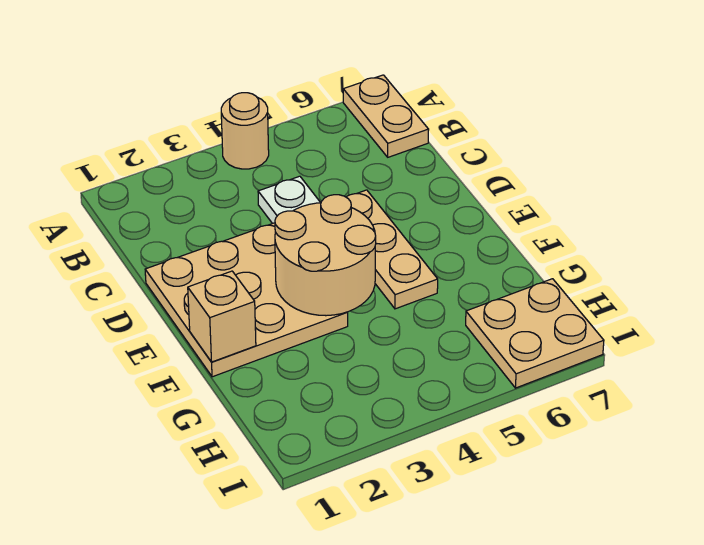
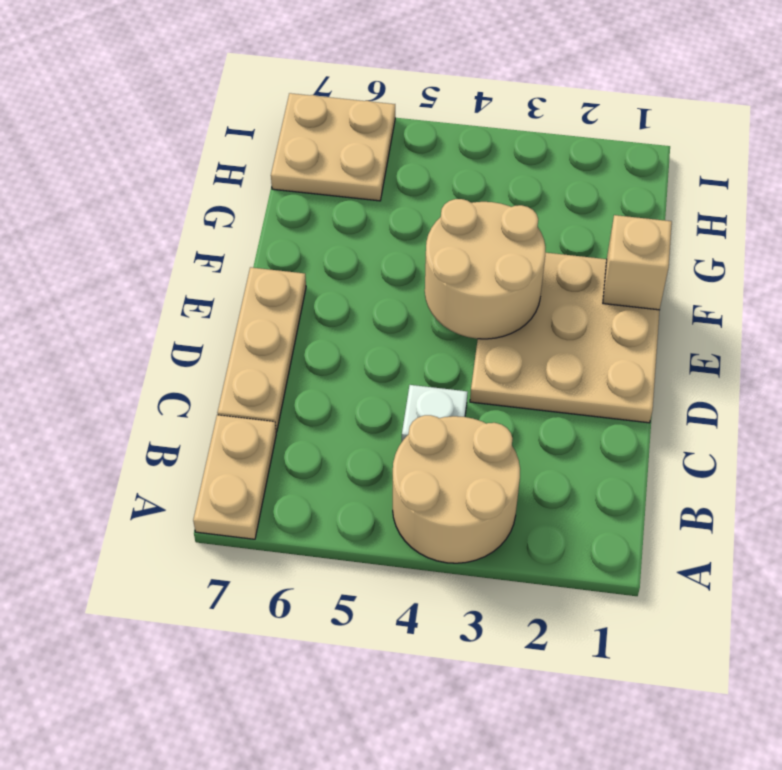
tan 1x1 round brick [221,93,269,169] -> tan 2x2 round brick [393,415,520,563]
tan 1x3 plate [346,190,438,309] -> tan 1x3 plate moved to [217,267,306,432]

